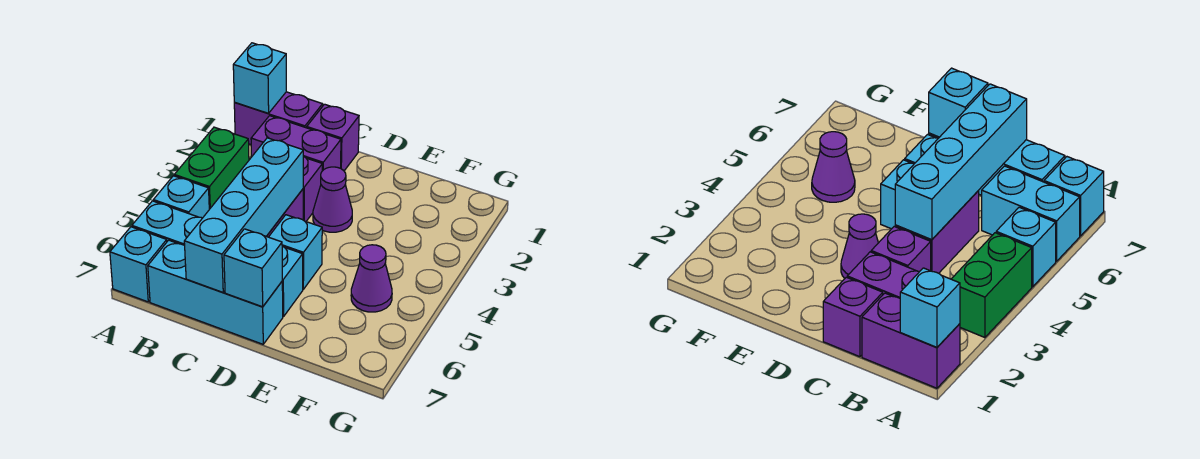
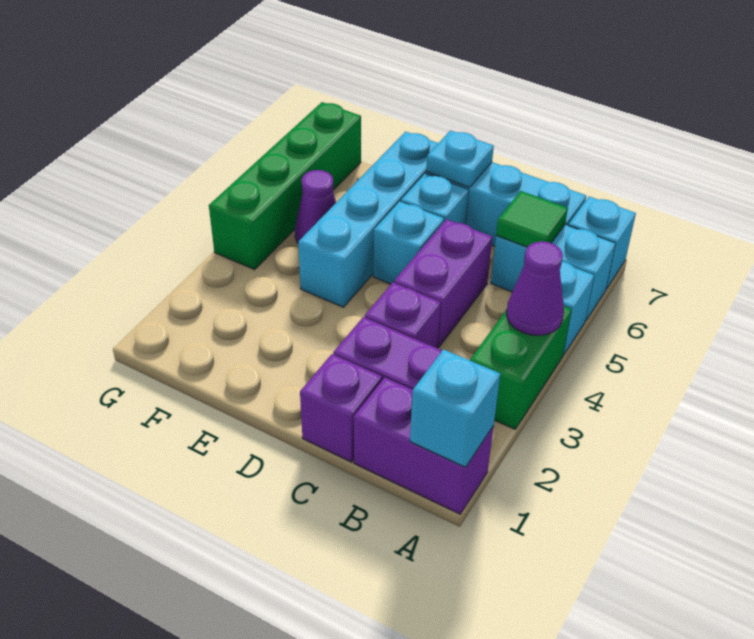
none -> green 1x1 tile [496,191,568,247]
cyan 1x4 brick [184,138,303,292] -> cyan 1x4 brick moved to [298,132,438,307]
purple 1x1 cone [313,167,352,232] -> purple 1x1 cone moved to [507,241,564,335]
cyan 1x1 brick [224,229,282,307] -> cyan 1x1 plate [426,131,494,187]
none -> green 1x4 brick [209,102,361,270]

